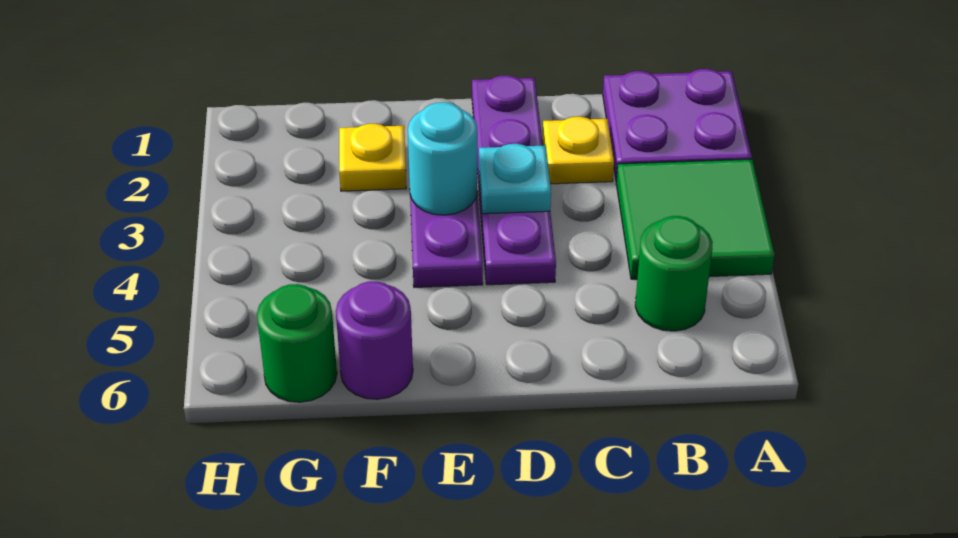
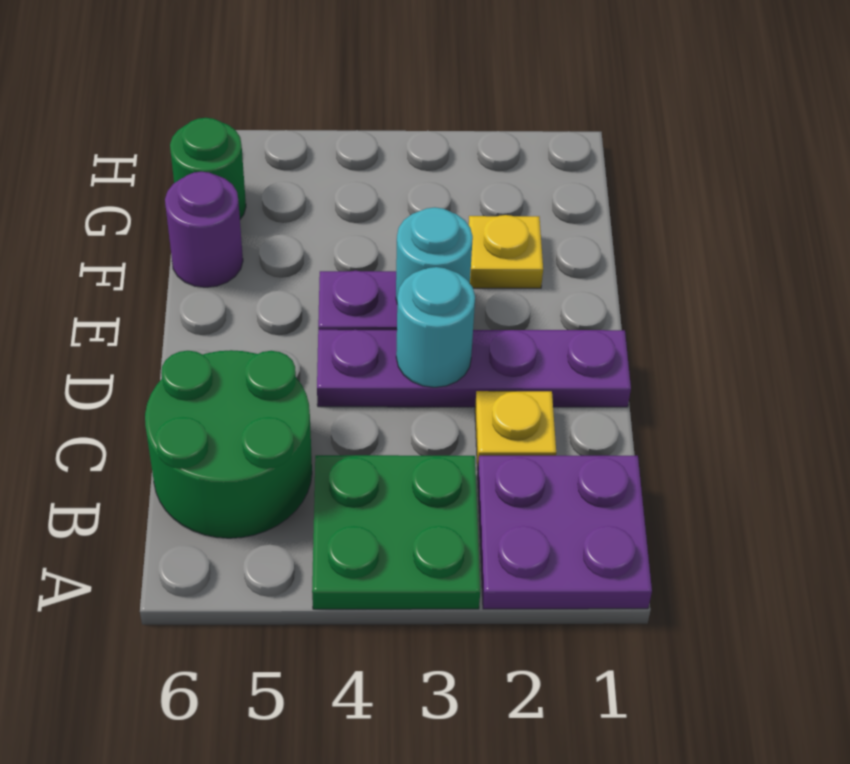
green 2x2 tile [616,159,775,279] -> green 2x2 plate [312,455,480,609]
green 1x1 round brick [635,216,713,331] -> green 2x2 round brick [145,350,312,538]
cyan 1x1 plate [479,144,551,214] -> cyan 1x1 round brick [396,267,475,387]

